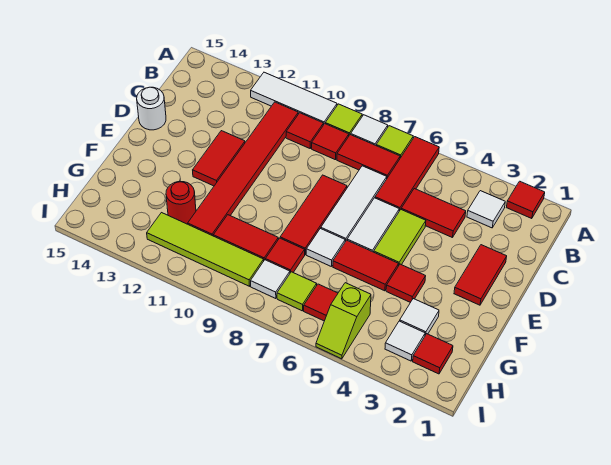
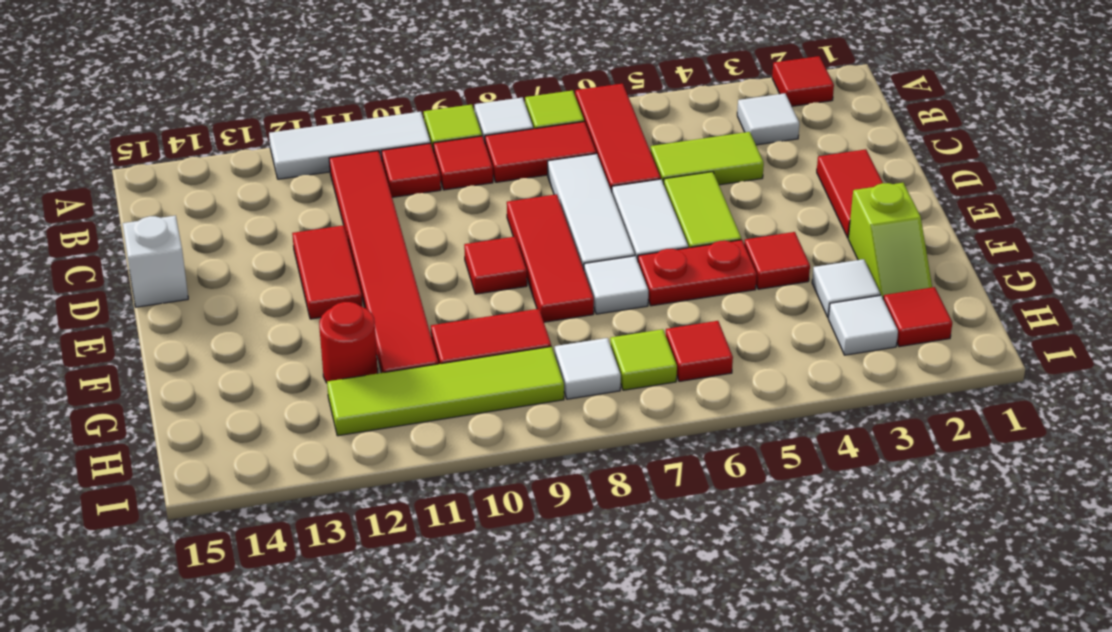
red 1x2 tile [401,189,466,238] -> lime 1x2 tile [651,132,764,185]
white 1x1 round brick [137,87,166,130] -> white 1x1 brick [123,216,188,307]
red 1x2 tile [333,240,399,291] -> red 1x2 plate [638,240,757,306]
red 1x1 tile [266,238,305,273] -> red 1x1 tile moved to [464,237,527,294]
lime 1x2 slope [316,283,371,359] -> lime 1x2 slope moved to [848,183,932,298]

